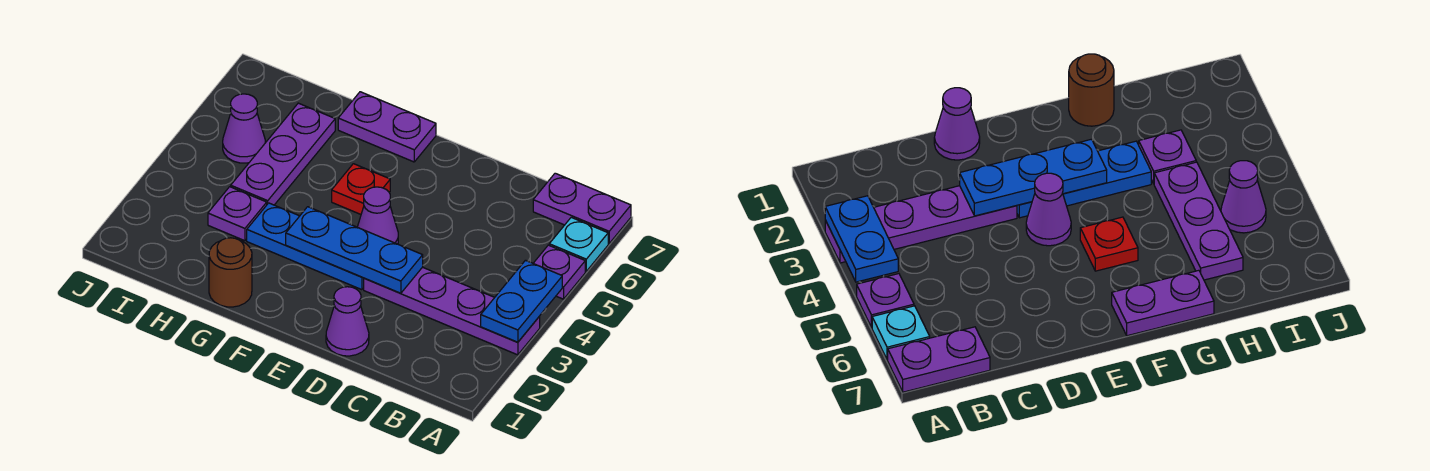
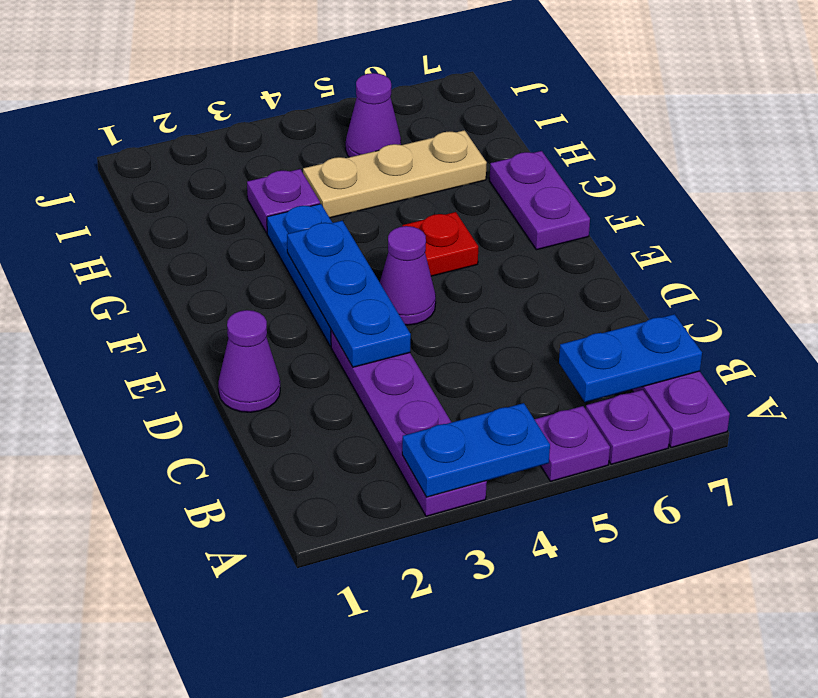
cyan 1x1 plate [549,217,608,271] -> purple 1x1 plate [586,390,670,464]
none -> blue 1x2 plate [559,314,702,402]
brown 1x1 round brick [209,238,252,307] -> none
purple 1x3 plate [231,103,335,205] -> tan 1x3 plate [303,130,487,218]

